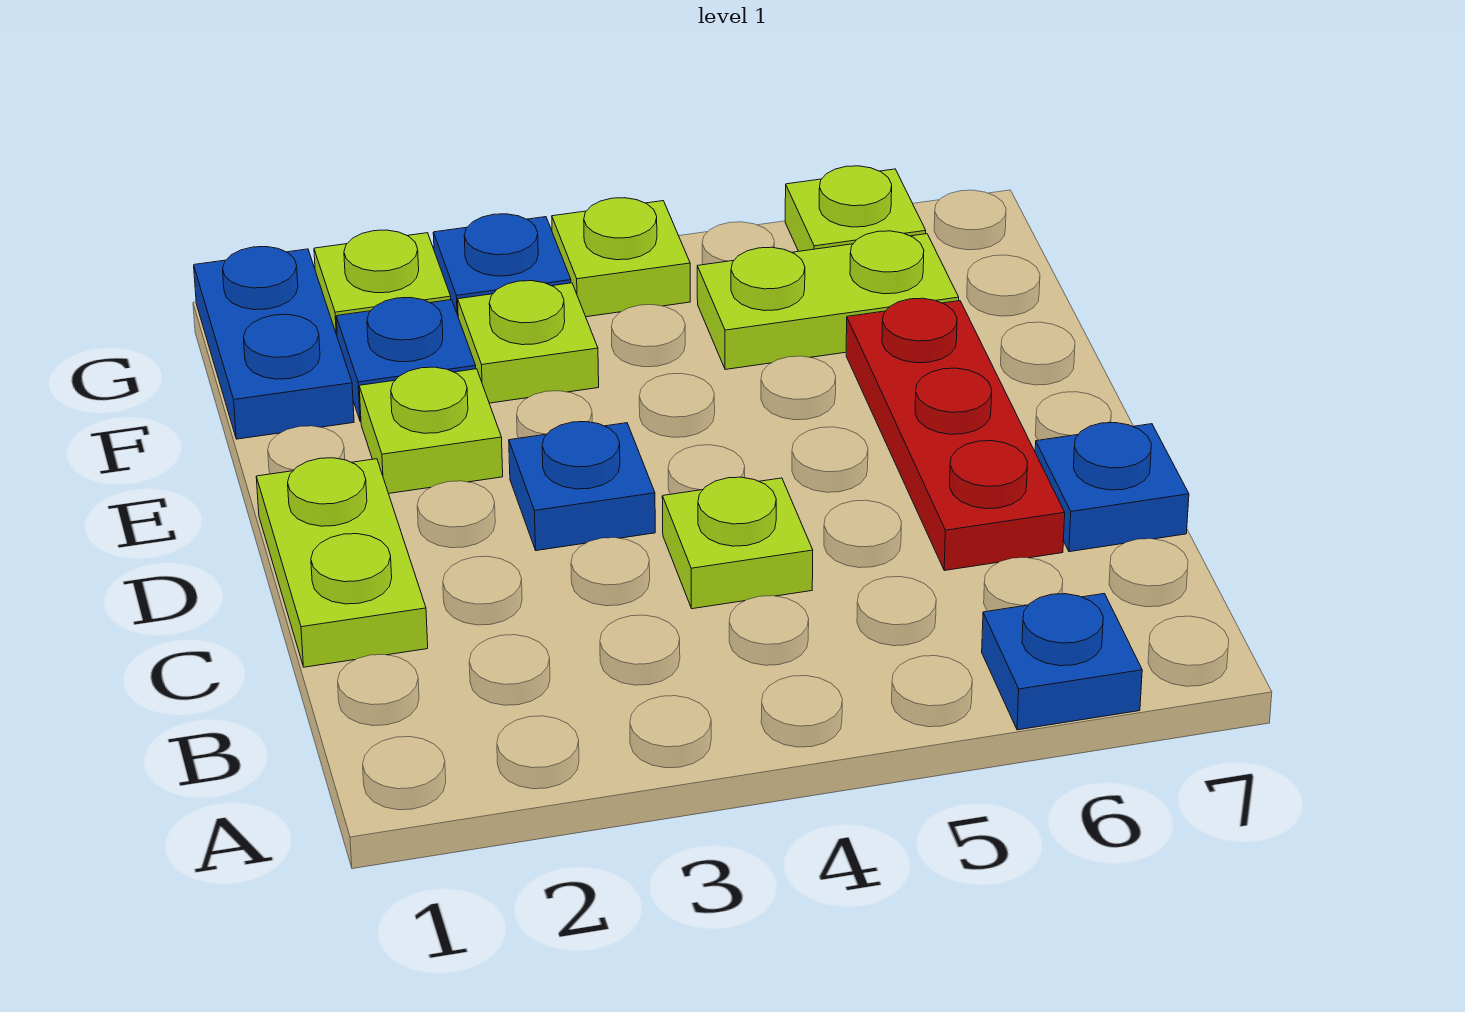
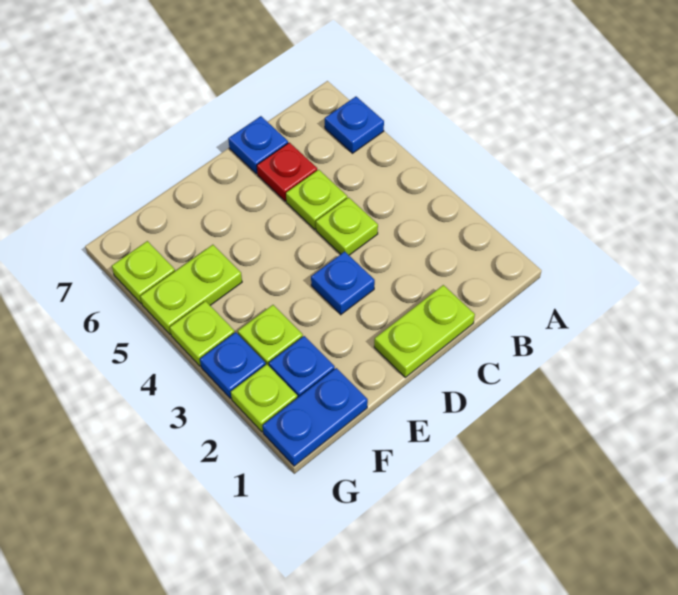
red 1x3 plate [846,298,1065,570] -> red 1x1 plate [257,143,317,201]
lime 1x1 plate [359,367,503,494] -> lime 1x1 plate moved to [286,170,347,229]
lime 1x2 plate [697,231,959,370] -> lime 1x2 plate turned to [140,245,242,334]

